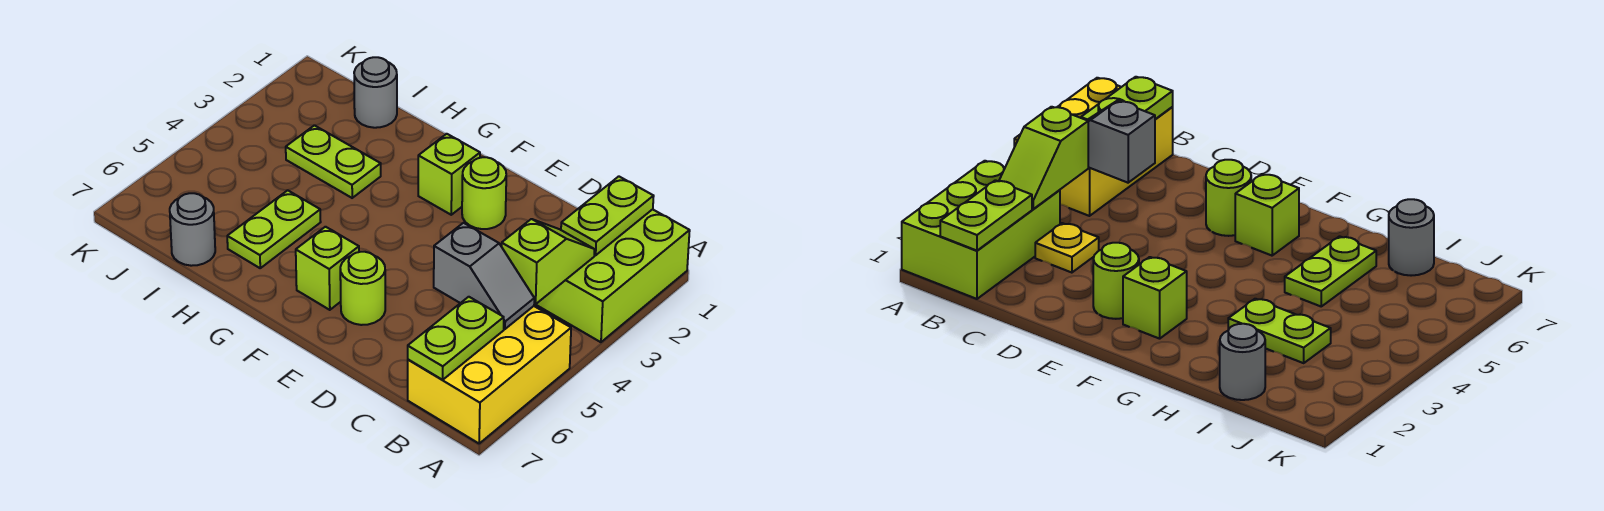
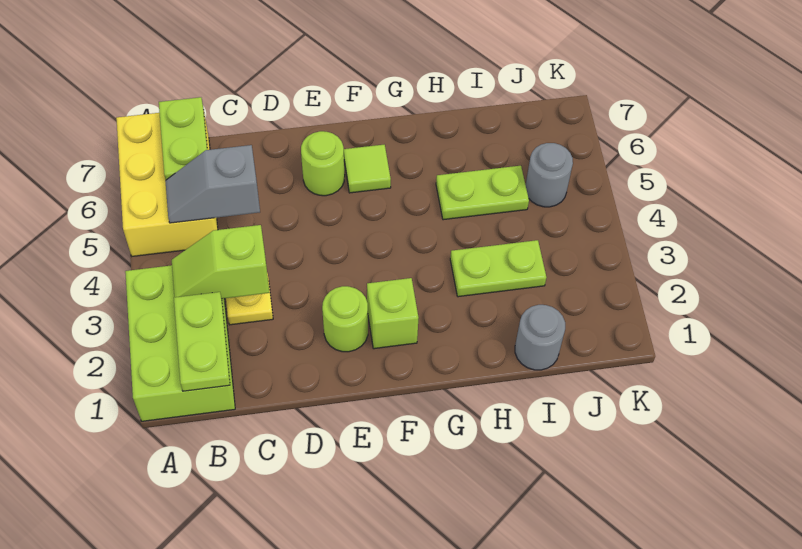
lime 1x2 slope [501,219,595,304] -> lime 1x2 slope turned to [172,225,269,299]
lime 1x1 brick [296,227,359,310] -> lime 1x1 tile [344,145,391,193]
lime 1x2 plate [227,190,321,268] -> lime 1x2 plate turned to [436,166,529,220]
grey 1x1 round brick [170,193,215,266] -> grey 1x1 round brick moved to [526,143,573,207]

